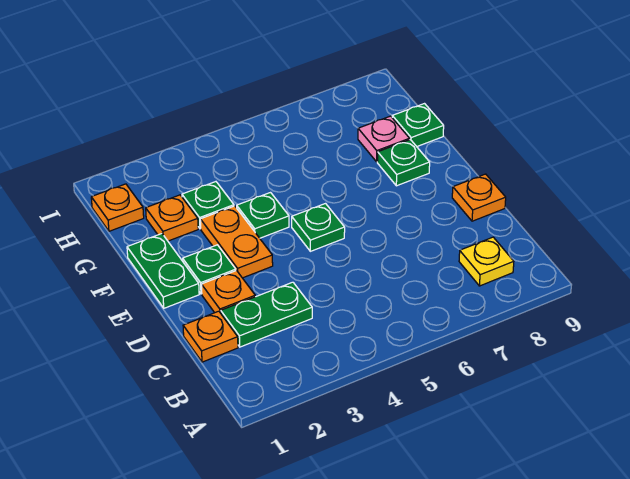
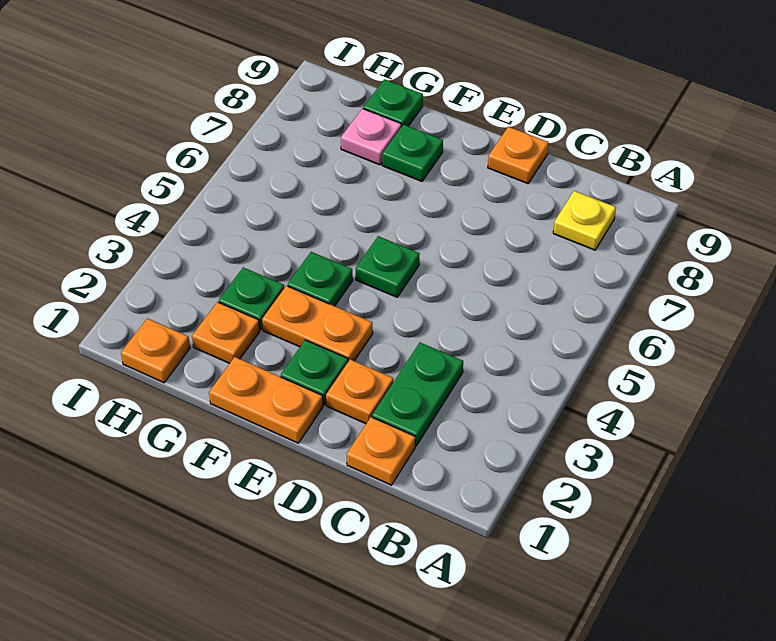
green 1x2 plate [127,234,199,308] -> orange 1x2 plate [209,357,323,443]

